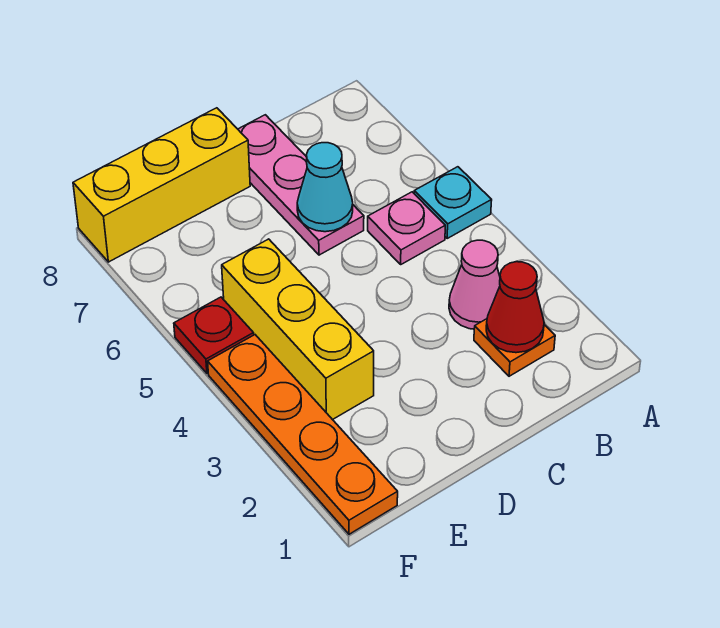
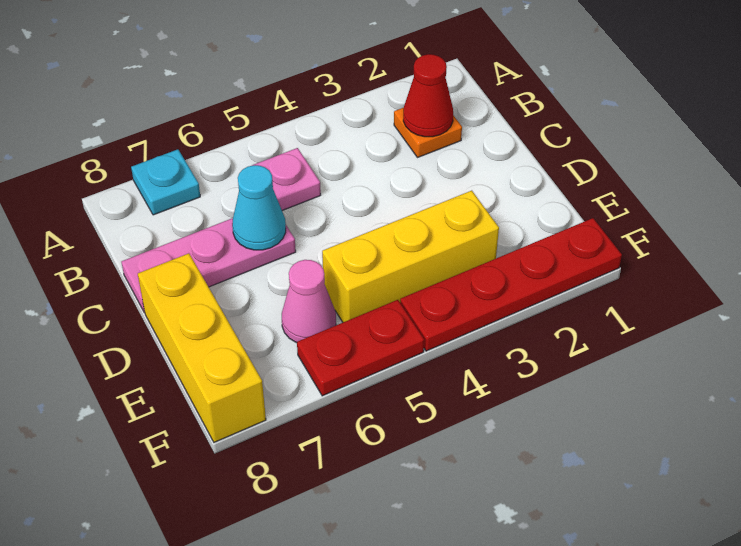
cyan 1x1 plate [414,167,492,239] -> cyan 1x1 plate moved to [131,149,200,215]
pink 1x1 cone [449,240,500,329] -> pink 1x1 cone moved to [282,260,336,343]
orange 1x4 plate [208,335,398,534] -> red 1x4 plate [400,218,622,351]
red 1x1 plate [174,297,254,373] -> red 1x2 plate [297,300,424,396]

